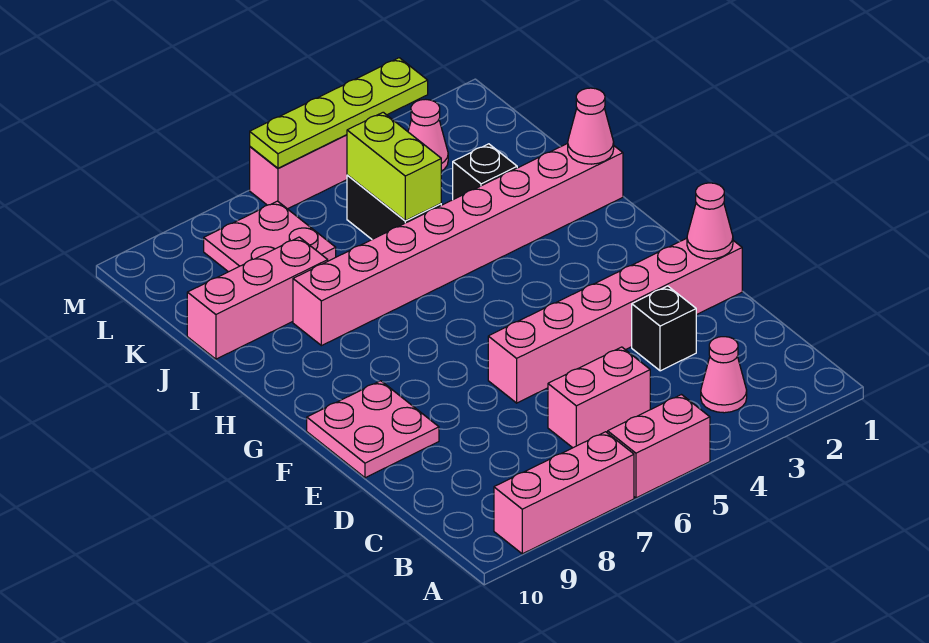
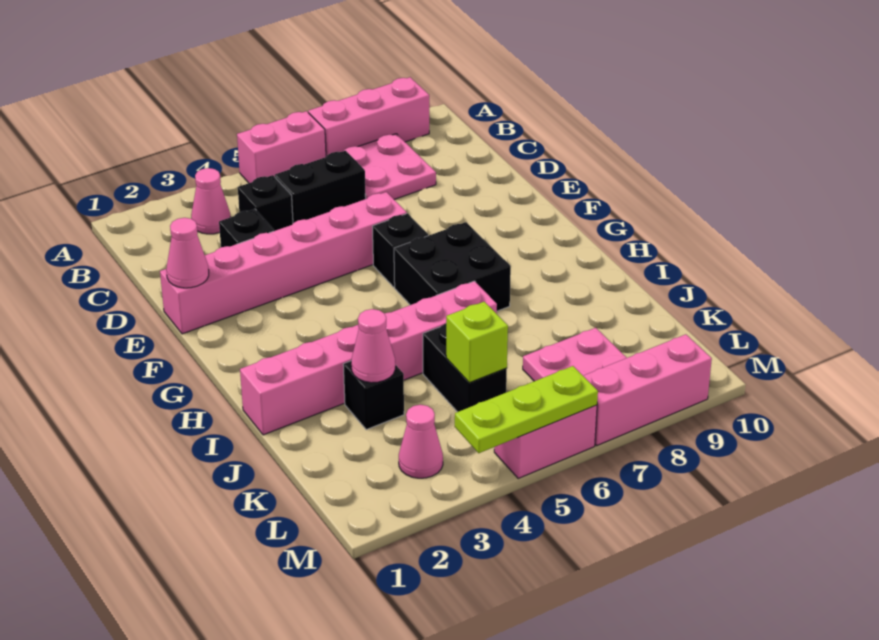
none -> black 1x1 brick [238,175,293,231]
pink 1x2 brick [548,347,650,448] -> black 1x2 brick [275,151,366,223]
pink 2x2 plate [307,381,439,478] -> pink 2x2 plate moved to [344,134,436,199]
none -> black 1x1 brick [373,213,428,287]
none -> black 2x2 brick [394,222,511,311]
pink 1x8 brick [293,143,623,346] -> pink 1x6 brick [240,281,497,435]
pink 1x1 cone [568,88,614,164] -> pink 1x1 cone moved to [351,309,395,383]
lime 1x2 brick [347,112,441,221] -> lime 1x1 brick [446,302,508,383]
pink 1x3 brick [187,237,328,359] -> pink 1x3 brick moved to [583,334,712,445]
lime 1x4 plate [250,58,428,168] -> lime 1x3 plate [455,366,598,453]

